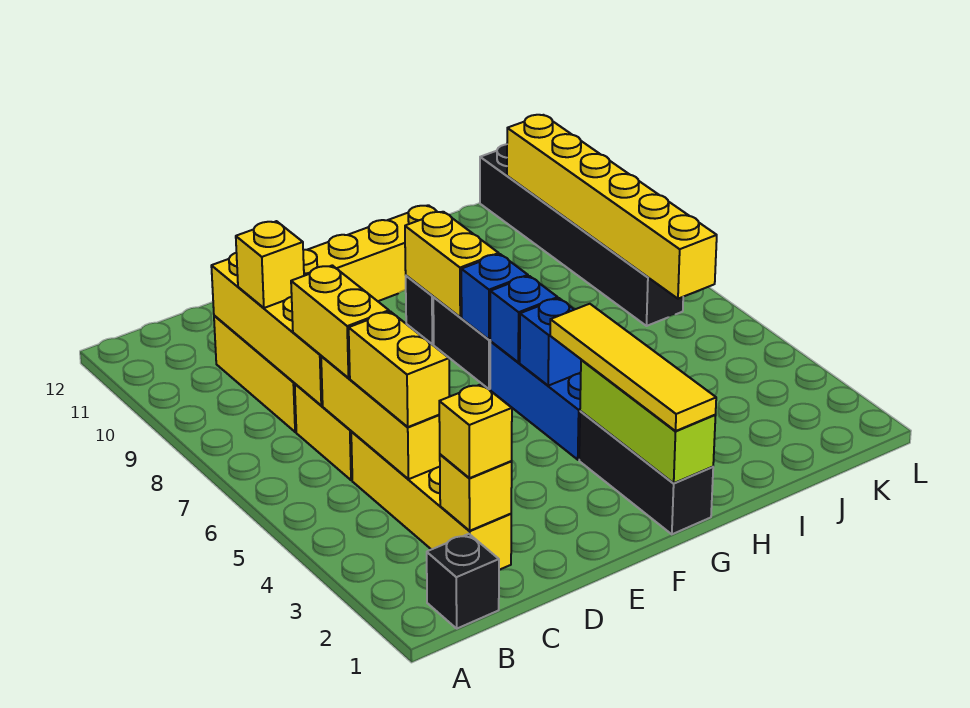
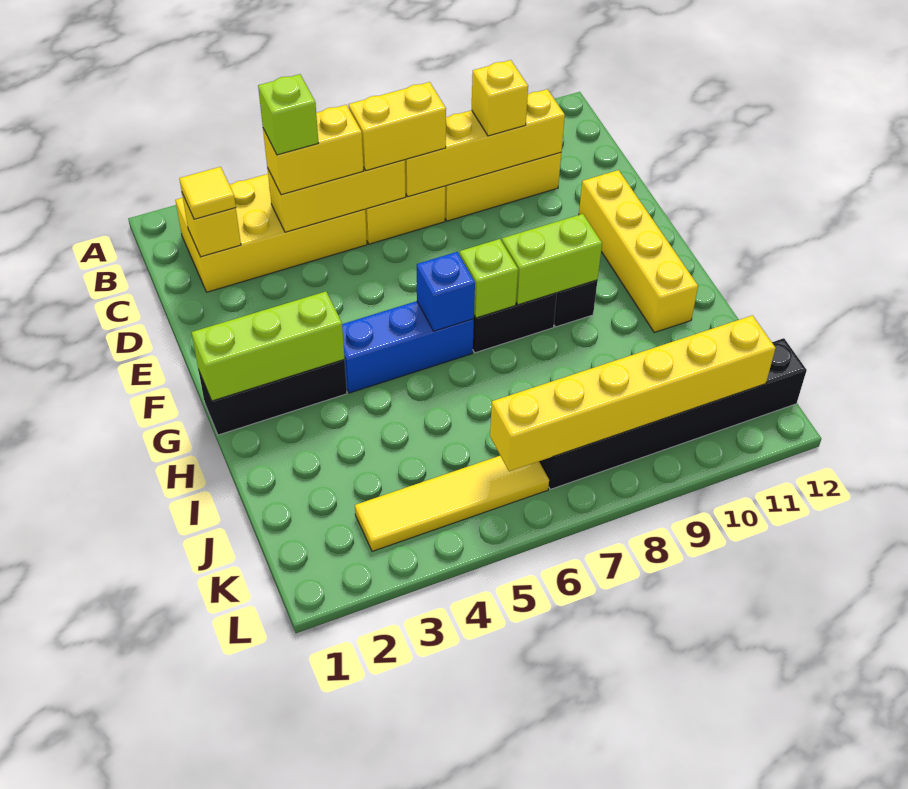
black 1x1 brick [427,534,499,629] -> none
yellow 1x4 brick [351,432,511,570] -> yellow 2x4 brick [176,174,367,292]
yellow 1x1 brick [439,384,512,478] -> yellow 1x1 tile [179,167,236,219]
none -> lime 1x1 brick [258,74,318,155]
yellow 1x4 tile [550,304,716,431] -> yellow 1x4 tile moved to [355,456,549,551]
blue 1x1 brick [520,298,581,386] -> none
blue 1x1 brick [461,254,528,340] -> lime 1x1 brick [460,239,518,318]
yellow 1x2 brick [405,212,499,317] -> lime 1x2 brick [502,214,602,305]

